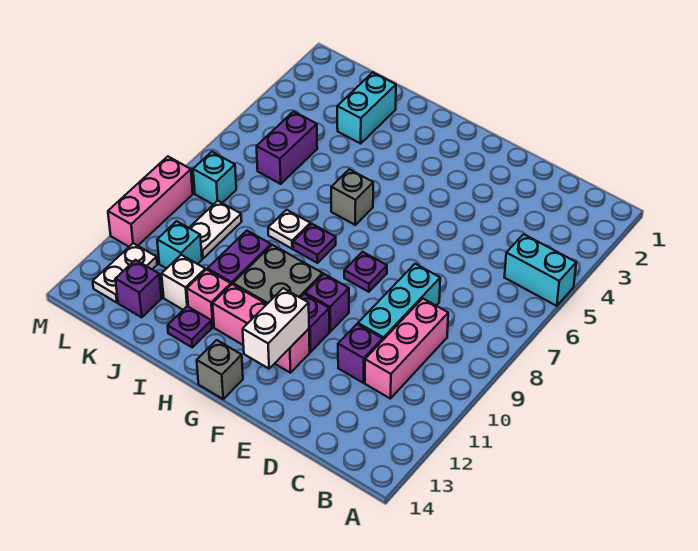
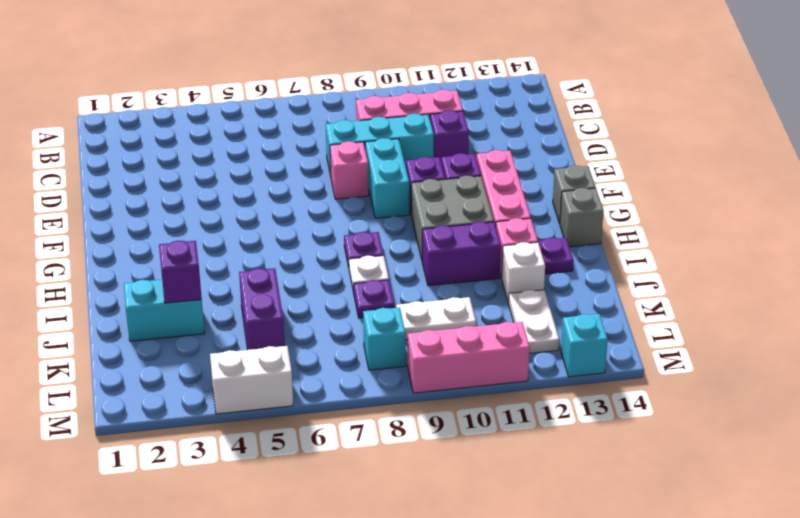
cyan 1x2 brick [504,234,576,306] -> cyan 1x2 brick moved to [365,138,409,218]
none -> pink 1x1 brick [330,141,369,199]
purple 1x1 plate [344,252,387,292] -> purple 1x1 plate moved to [354,280,394,318]
white 1x2 brick [243,288,309,369] -> white 1x2 brick moved to [210,346,293,414]
grey 1x1 brick [331,169,373,225] -> grey 1x1 brick moved to [560,188,604,247]
purple 1x2 brick [257,111,317,184] -> purple 1x2 brick turned to [239,268,285,350]
cyan 1x1 brick [157,221,202,269] -> cyan 1x1 brick moved to [561,314,608,377]
purple 1x1 brick [115,260,162,317] -> purple 1x1 brick moved to [159,241,202,303]
white 1x2 plate [93,243,157,303] -> white 1x2 plate turned to [509,290,559,354]

